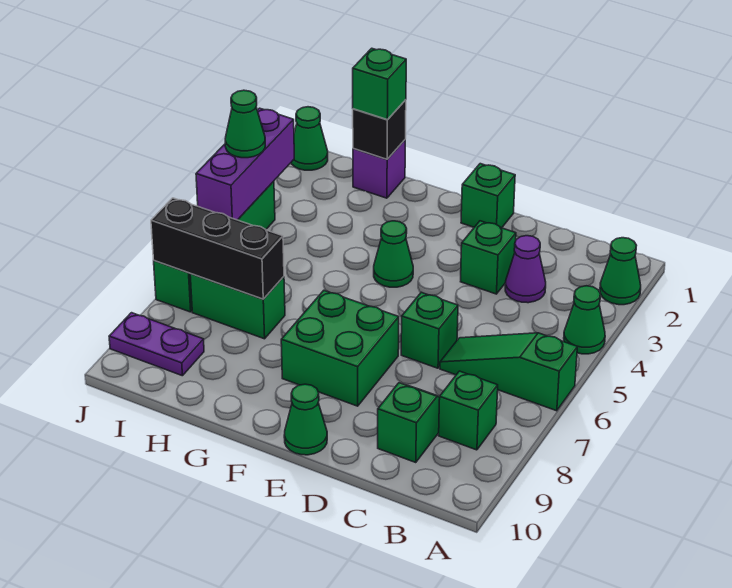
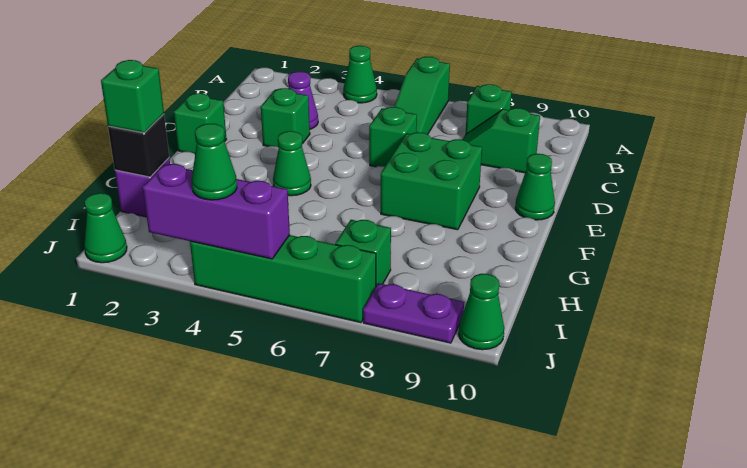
green 1x1 cone [600,238,641,305] -> green 1x1 cone moved to [459,274,504,350]
green 1x2 brick [190,274,285,339] -> green 1x1 brick [335,220,391,286]
black 1x3 brick [151,198,284,299] -> none
purple 1x2 plate [109,313,204,376] -> purple 1x2 plate turned to [363,283,464,343]

